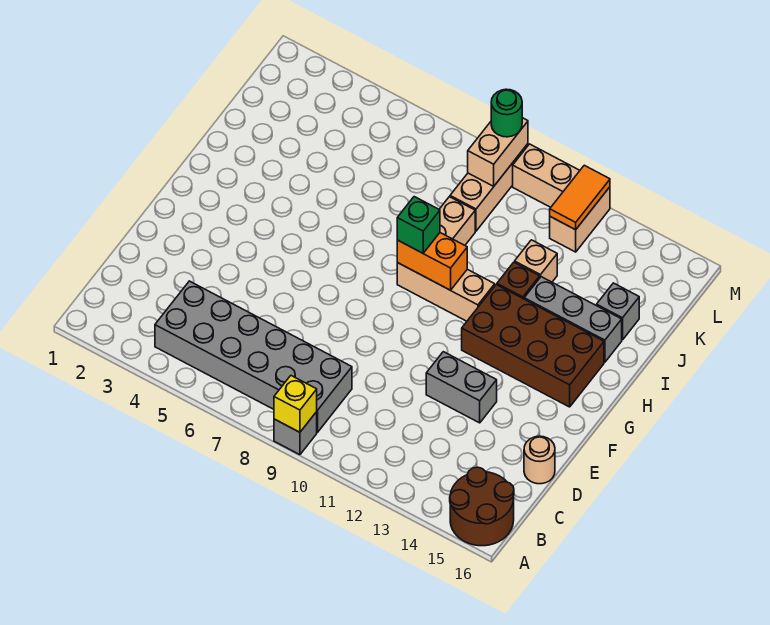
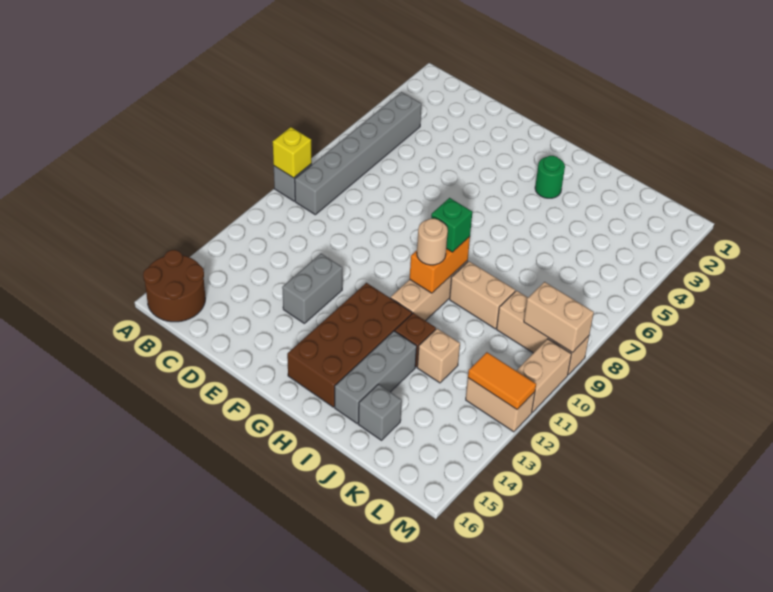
grey 2x6 brick [155,281,352,432] -> grey 1x6 brick [295,92,421,215]
tan 1x1 round brick [524,436,555,484] -> tan 1x1 round brick moved to [417,219,448,265]
green 1x1 round brick [491,89,522,137] -> green 1x1 round brick moved to [535,156,565,198]

